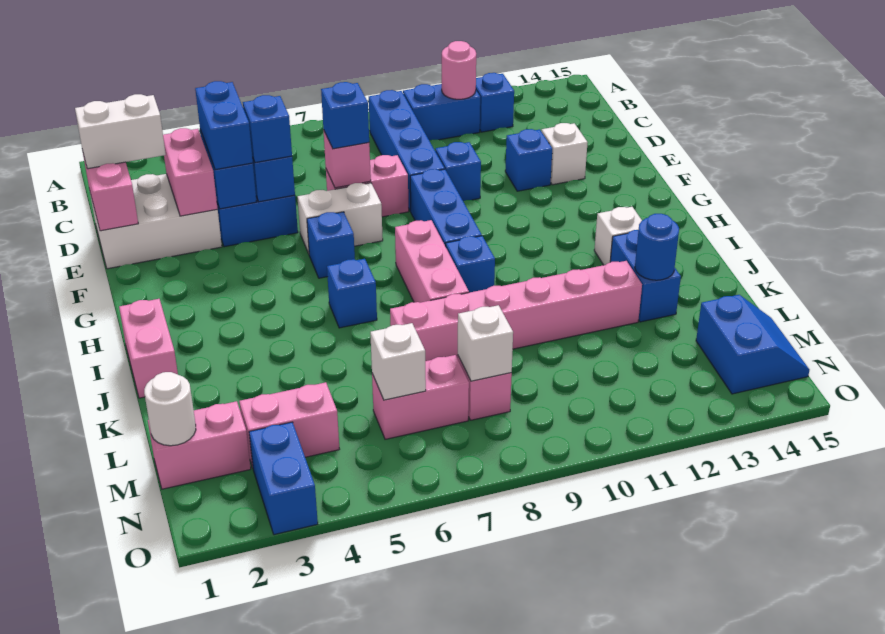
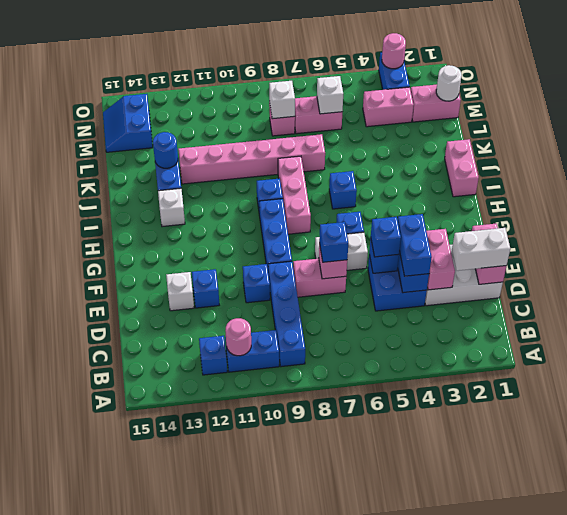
none -> pink 1x1 round brick [382,33,406,69]

